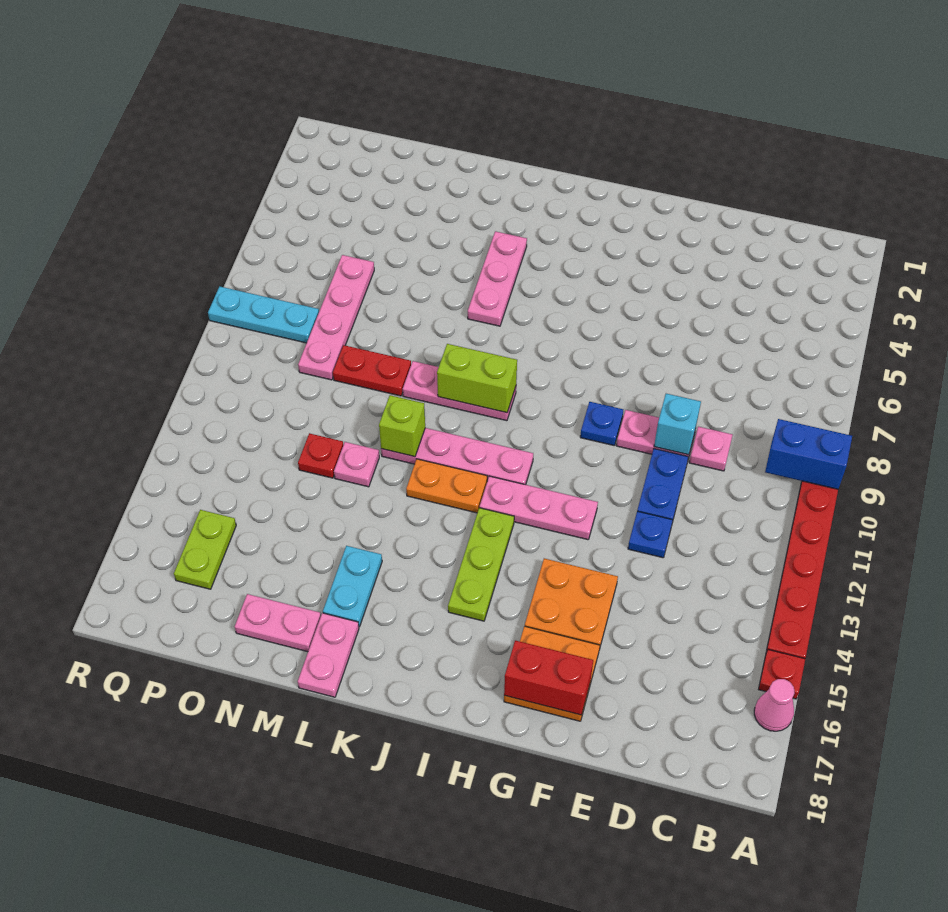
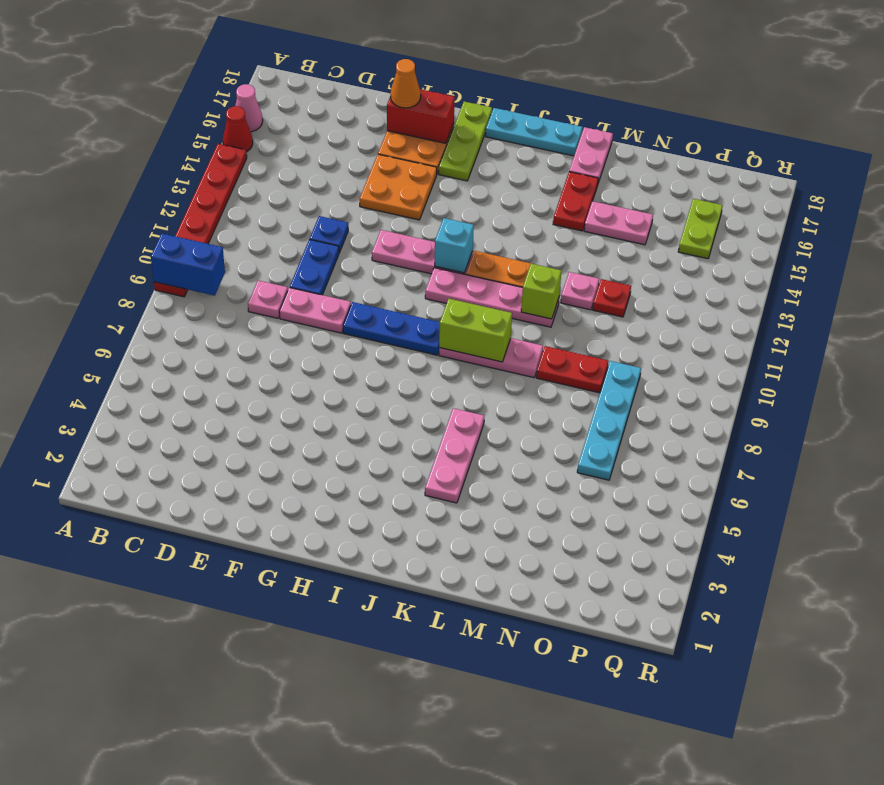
red 1x1 plate [759,650,805,699] -> red 1x1 cone [223,106,253,152]
cyan 1x1 brick [654,394,701,455] -> cyan 1x1 brick moved to [435,218,474,273]
none -> orange 1x1 cone [390,59,421,108]
blue 1x1 plate [580,402,623,445] -> blue 1x3 plate [343,302,440,355]
lime 1x3 plate [448,508,514,621] -> lime 1x3 plate moved to [439,102,492,181]
cyan 1x2 plate [323,546,382,627] -> red 1x2 plate [553,172,598,231]
pink 1x2 plate [235,594,321,652] -> pink 1x2 plate moved to [584,201,653,245]
pink 1x4 plate [298,255,374,380] -> cyan 1x4 plate [577,361,641,480]
cyan 1x3 plate [208,286,319,343] -> cyan 1x3 plate moved to [486,108,582,156]

